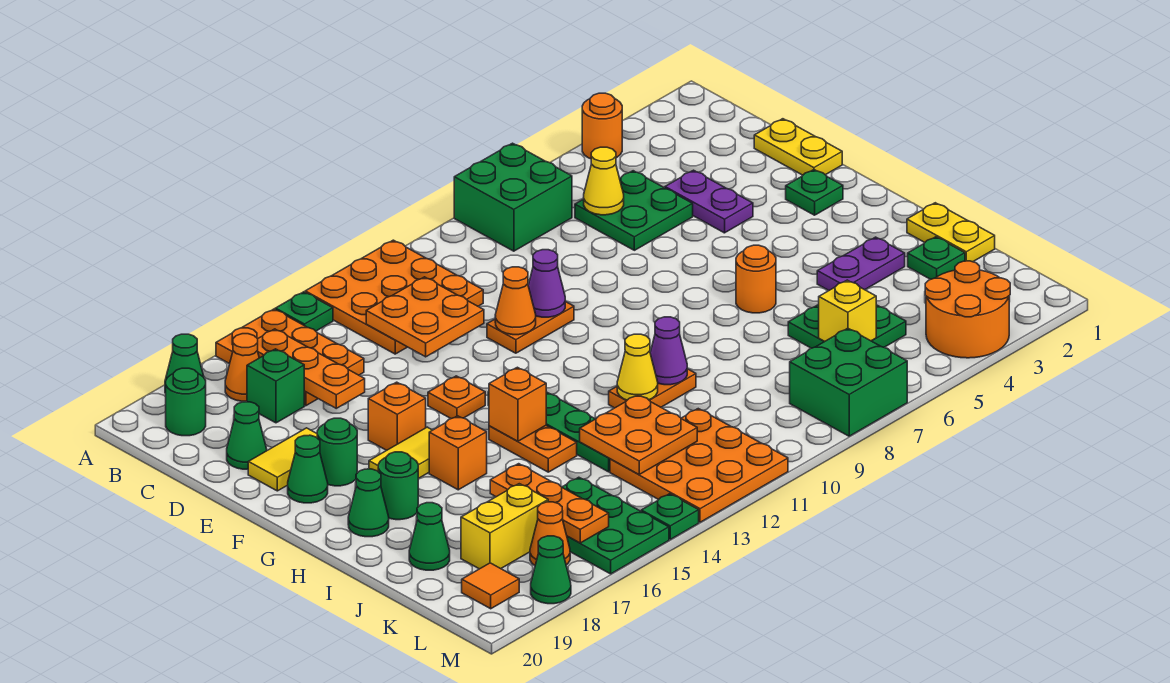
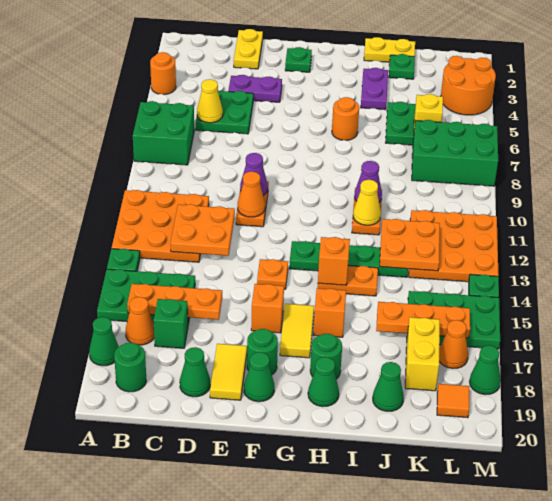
orange 2x3 plate [216,309,364,406] -> green 2x3 plate [97,269,195,324]
yellow 1x2 plate [754,119,842,175] -> yellow 1x2 plate turned to [234,29,263,69]
green 2x2 brick [790,328,907,436] -> green 2x3 brick [412,120,498,186]

